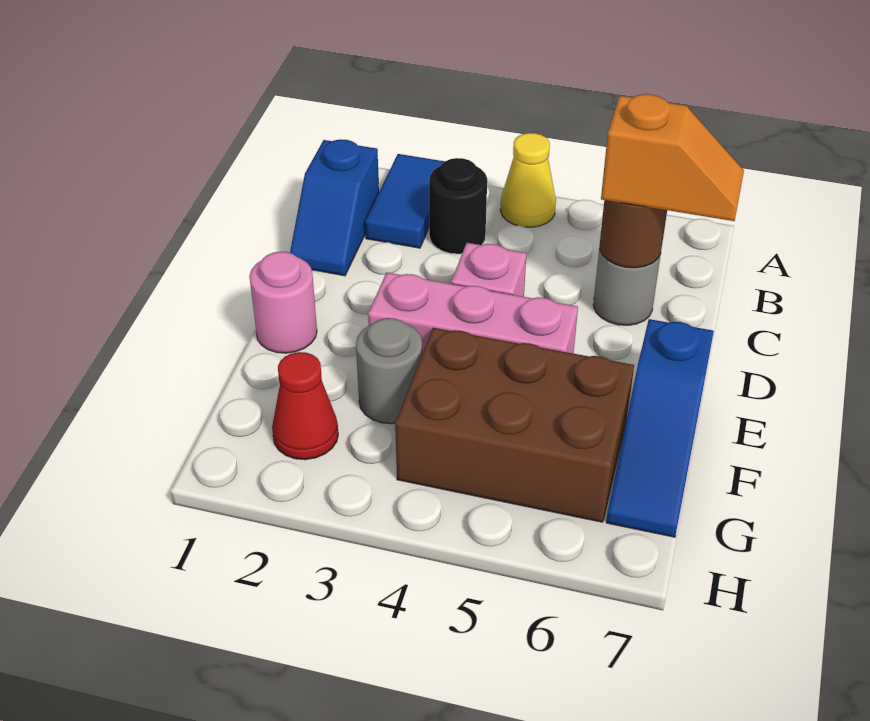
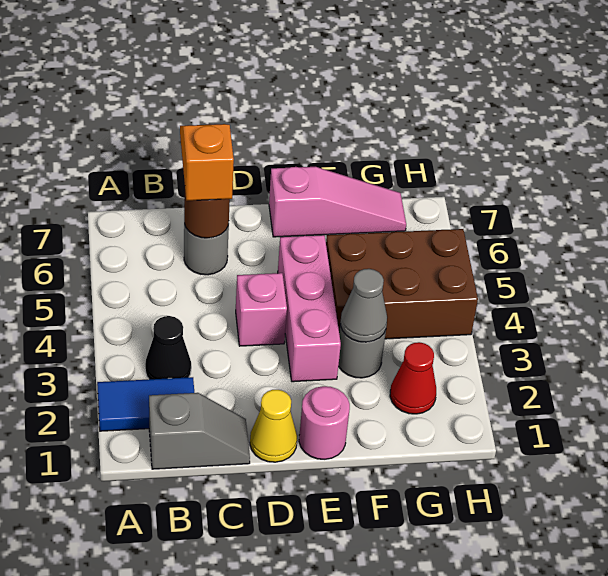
yellow 1x1 cone [500,133,556,227] -> yellow 1x1 cone moved to [250,390,297,462]
blue 1x2 slope [290,139,379,276] -> grey 1x2 slope [149,393,250,469]
black 1x1 round brick [429,158,487,254] -> black 1x1 cone [145,316,191,379]
blue 1x3 slope [606,319,714,537] -> pink 1x3 slope [269,167,406,237]
none -> grey 1x1 cone [340,269,387,342]
brown 2x3 brick [395,328,634,522] -> brown 2x3 brick turned to [326,229,478,339]

